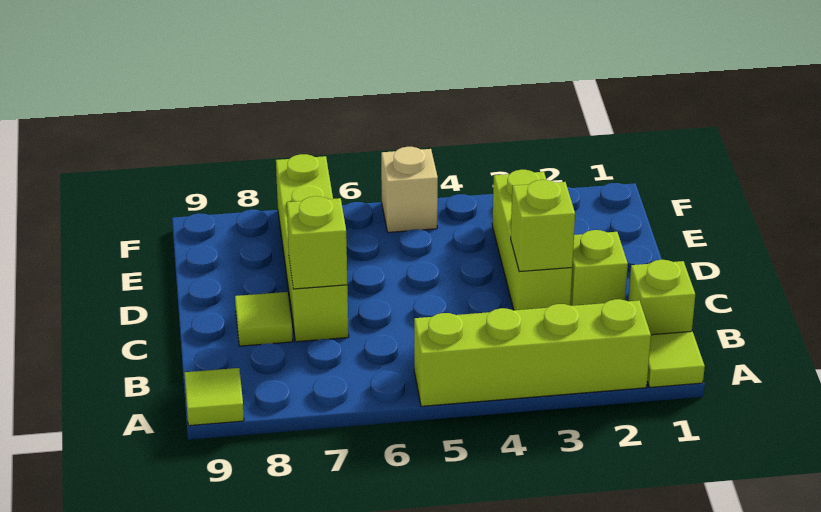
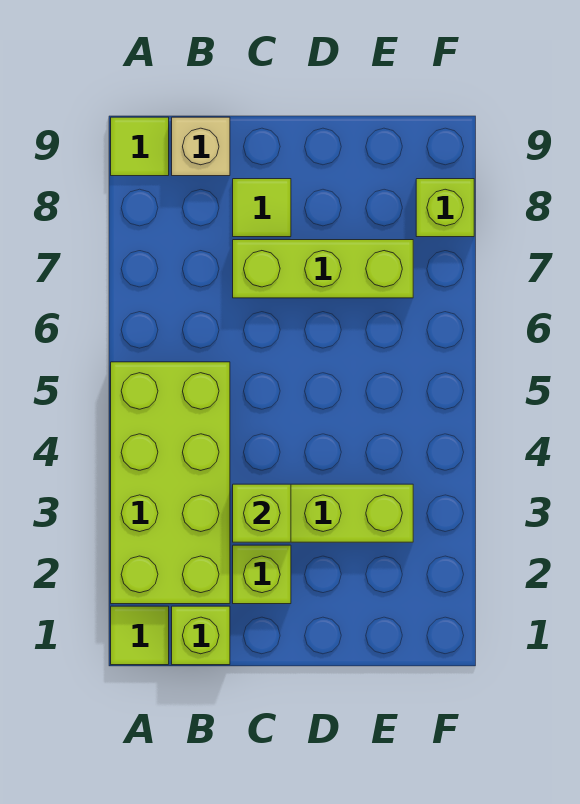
lime 1x4 brick [414,299,651,406] -> lime 2x4 brick [111,362,230,604]
lime 1x4 brick [276,154,349,342] -> lime 1x3 brick [233,240,413,298]
lime 1x1 brick [287,196,347,289] -> lime 1x1 brick moved to [416,179,474,237]
tan 1x1 brick [381,147,438,232] -> tan 1x1 brick moved to [172,117,230,176]

